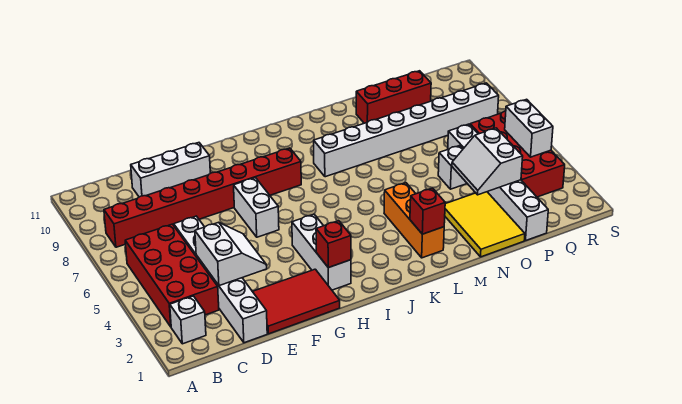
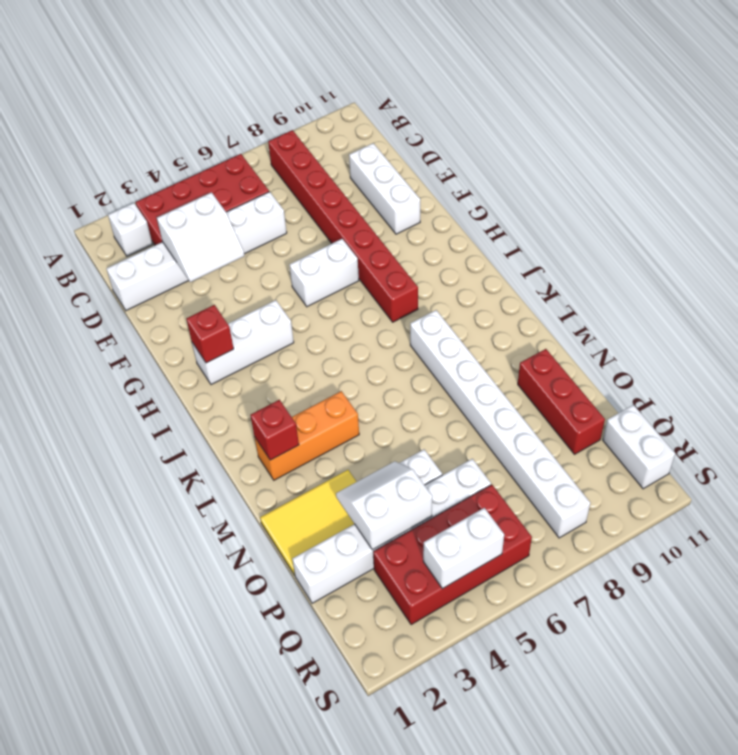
red 2x3 tile [252,269,340,334] -> none
none -> white 1x2 brick [603,405,675,489]

